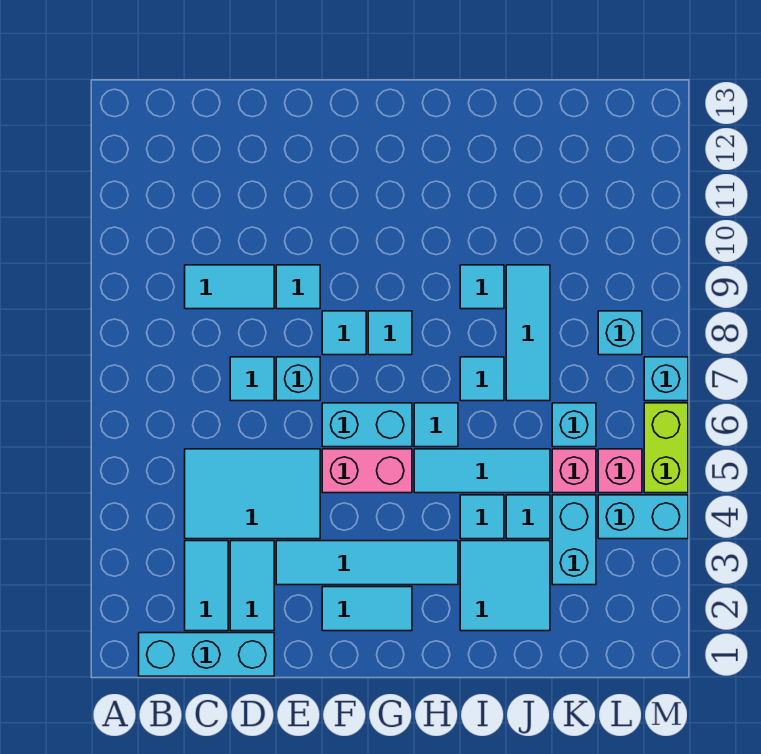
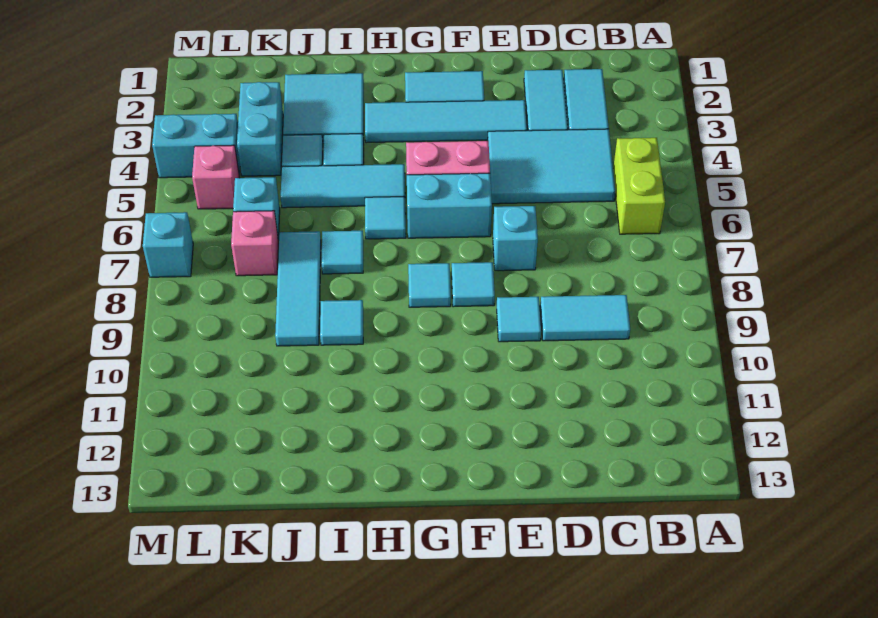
cyan 1x3 brick [139,633,274,676] -> none
cyan 1x1 tile [230,357,274,401] -> none
pink 1x1 brick [552,449,596,493] -> pink 1x1 brick moved to [231,211,278,276]
cyan 1x1 brick [598,311,642,355] -> none
lime 1x2 brick [644,403,688,493] -> lime 1x2 brick moved to [613,138,665,234]

